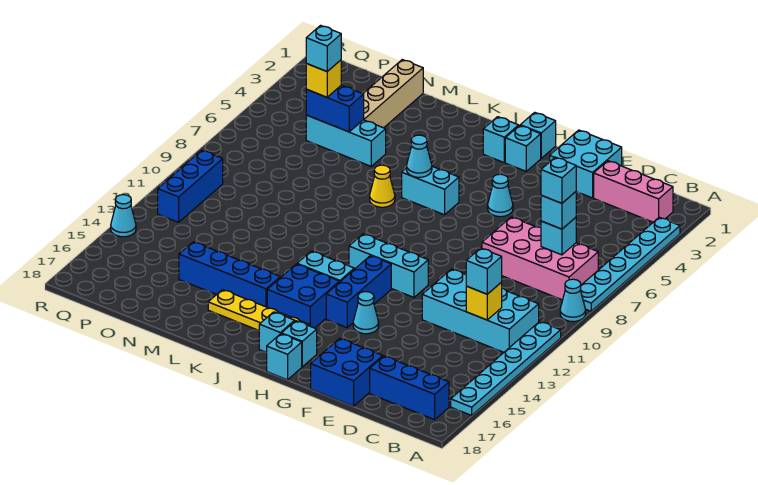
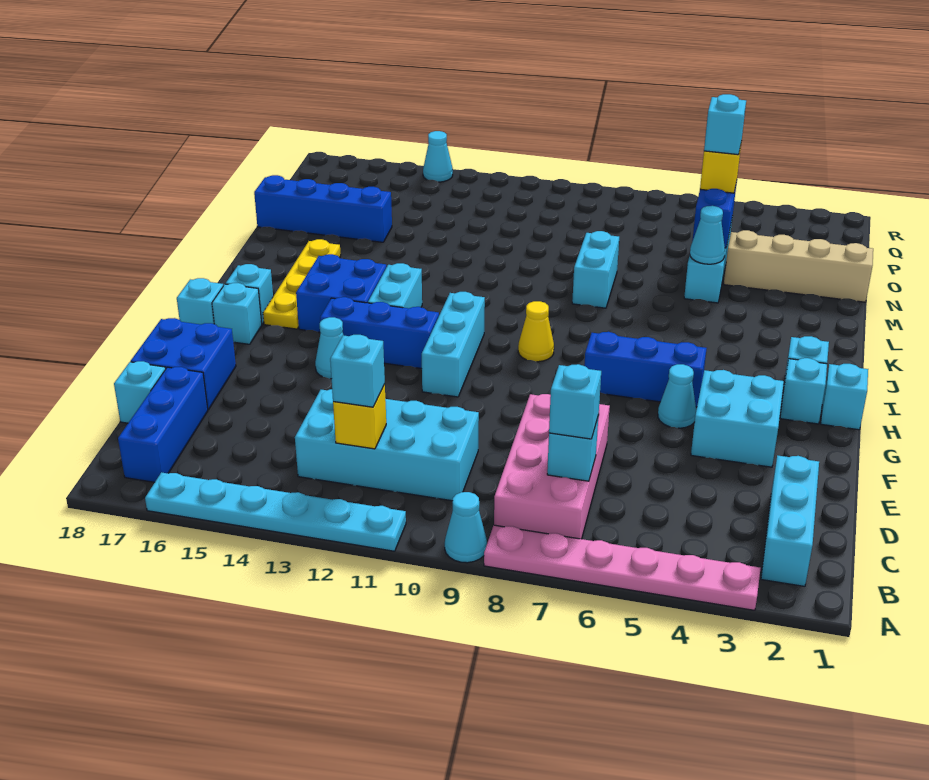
cyan 1x6 plate [581,217,680,311] -> pink 1x6 plate [484,525,761,610]
pink 1x3 brick [594,161,673,222] -> cyan 1x3 brick [761,455,819,586]
cyan 2x4 brick [422,269,539,352] -> cyan 2x4 brick turned to [295,389,479,501]
cyan 1x1 brick [541,157,576,203] -> cyan 1x1 brick moved to [114,361,166,423]
cyan 2x2 brick [550,130,622,198] -> cyan 2x2 brick moved to [691,370,784,467]
cyan 1x2 brick [402,166,459,215] -> cyan 1x2 brick moved to [572,231,619,308]
cyan 1x1 cone [407,135,432,177] -> cyan 1x1 cone moved to [690,206,725,264]
yellow 1x1 cone [370,165,395,207] -> yellow 1x1 cone moved to [518,301,554,362]
blue 1x4 brick [179,242,280,307] -> blue 1x4 brick turned to [254,175,392,242]
blue 1x3 brick [158,150,223,222] -> blue 1x3 brick moved to [584,332,707,407]

